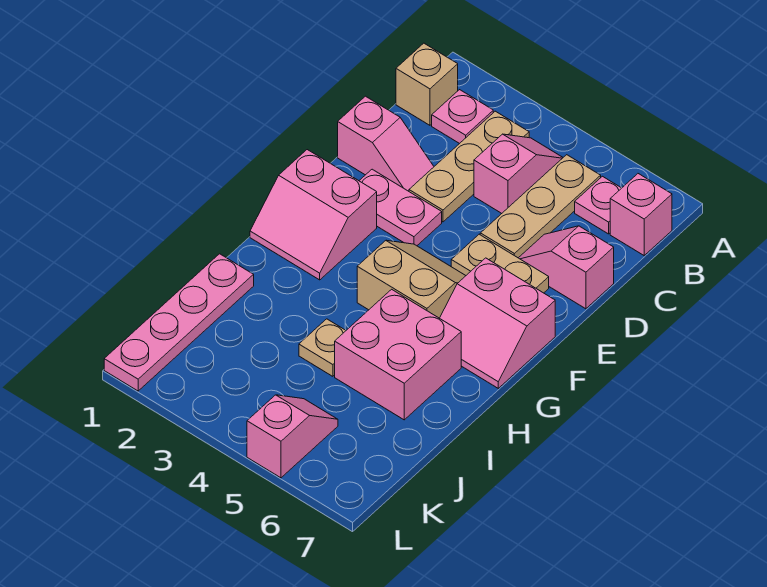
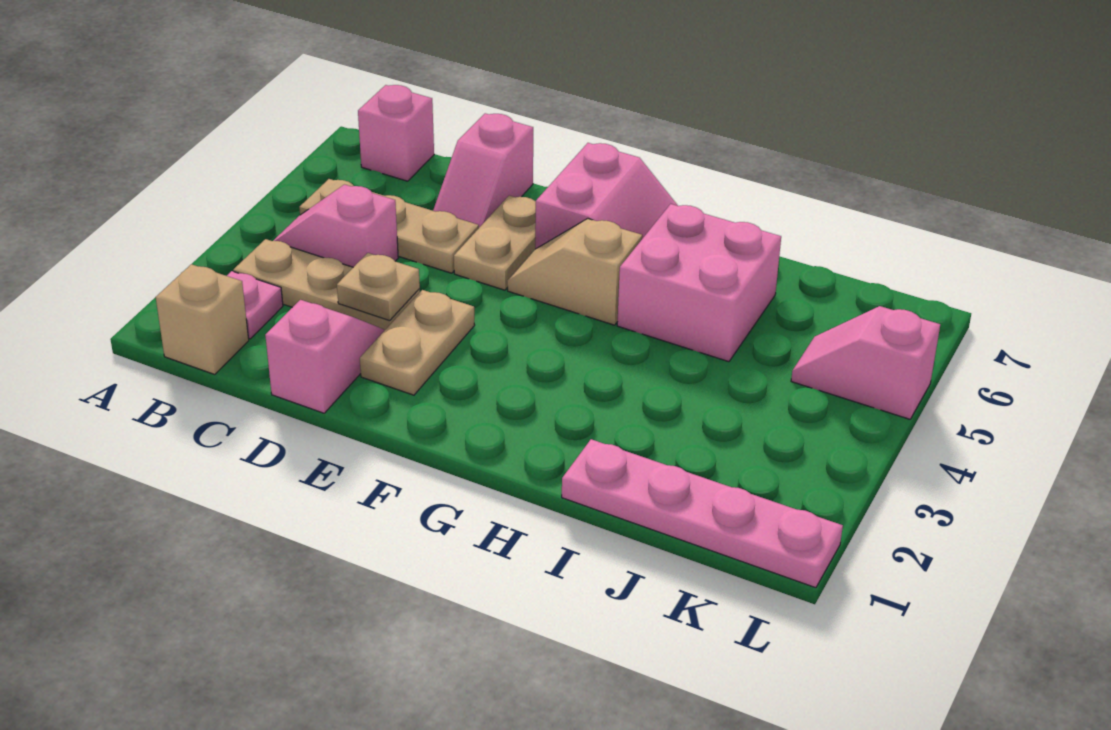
pink 1x1 plate [575,176,621,234] -> none
pink 1x2 plate [359,169,442,246] -> tan 1x2 plate [360,290,475,395]
pink 2x2 slope [250,150,377,280] -> none
tan 2x2 slope [357,240,466,318] -> tan 1x2 slope [507,219,642,325]
tan 1x1 plate [299,319,346,376] -> tan 1x1 plate moved to [337,253,420,321]

